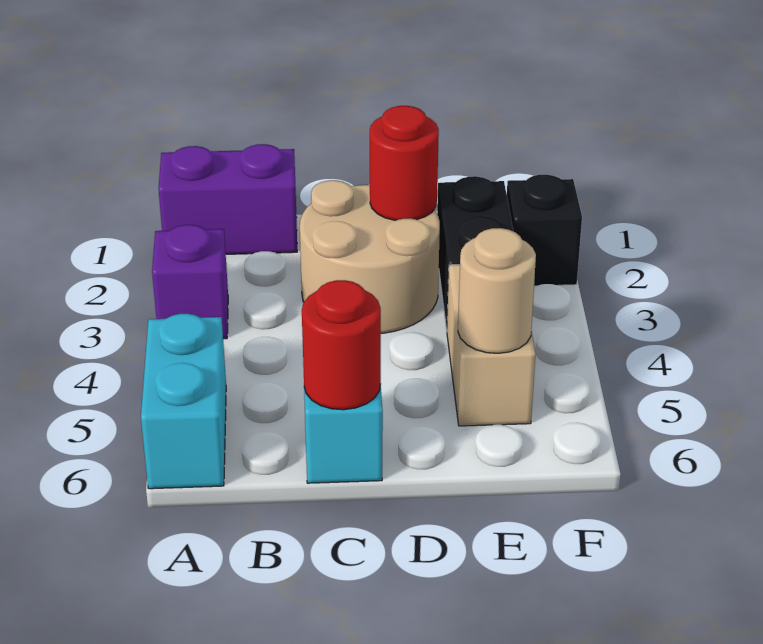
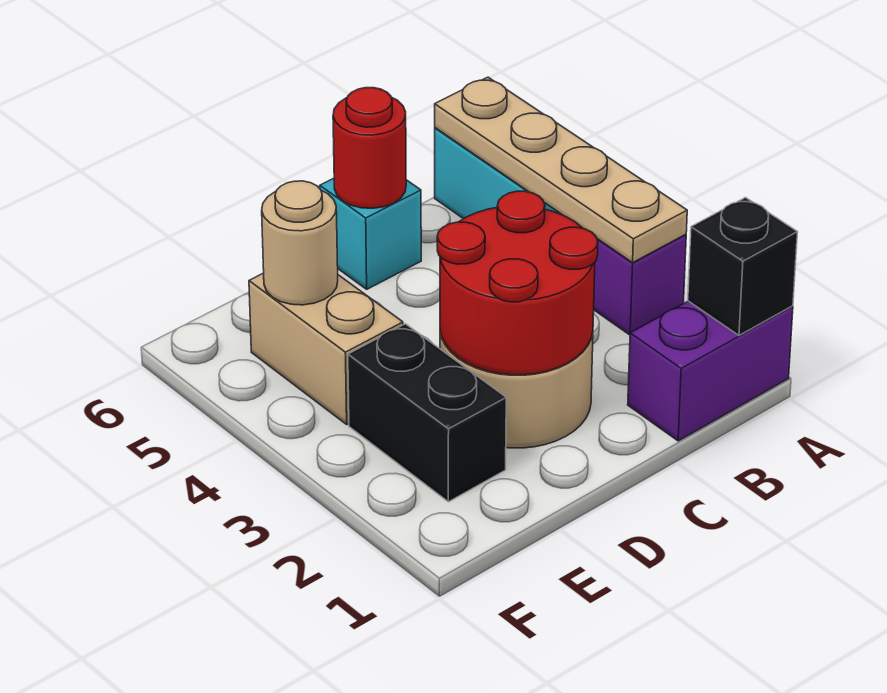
none -> tan 1x4 plate [435,77,687,263]
red 1x1 round brick [370,106,439,220] -> red 2x2 round brick [437,191,598,375]
black 1x1 brick [507,174,582,286] -> black 1x1 brick moved to [688,198,798,335]

